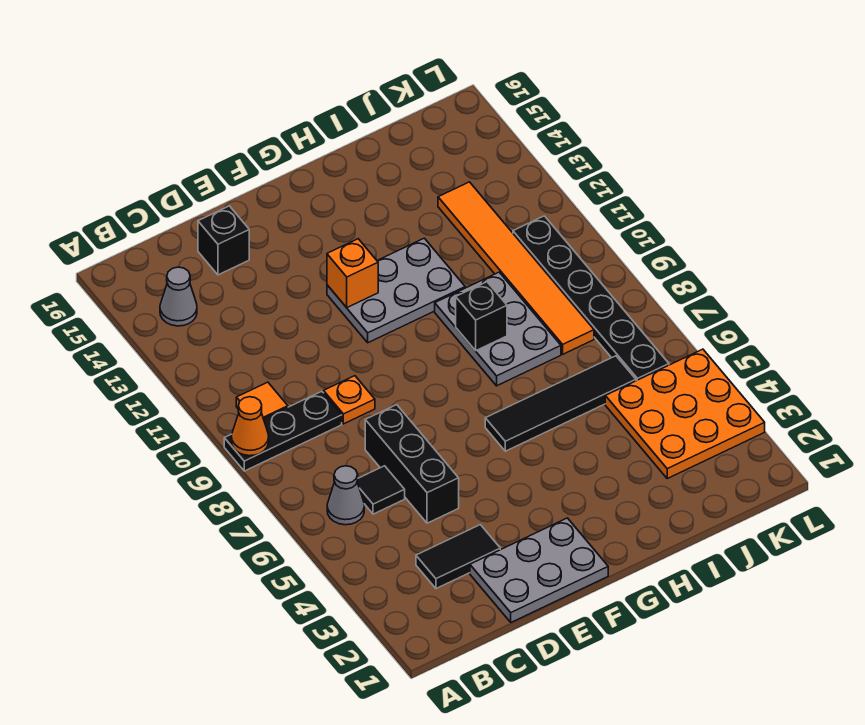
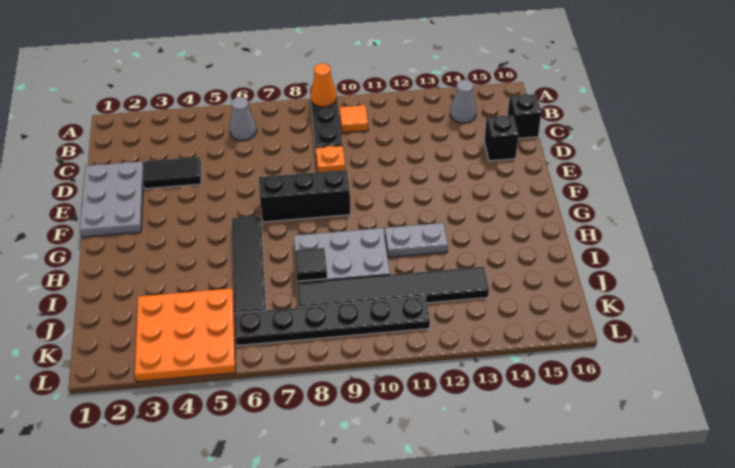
black 1x2 tile [416,525,500,589] -> black 1x2 tile turned to [143,157,201,189]
black 1x1 tile [357,466,405,514] -> black 1x1 tile moved to [295,248,327,281]
black 1x3 brick [365,405,459,523] -> black 1x3 brick moved to [259,170,351,222]
grey 2x3 plate [327,238,465,343] -> grey 1x2 plate [385,223,448,257]
orange 1x1 brick [327,239,378,307] -> none
black 1x1 brick [456,282,507,351] -> black 1x1 brick moved to [508,94,541,138]
orange 1x6 tile [438,182,594,354] -> black 1x6 tile [297,267,489,308]

